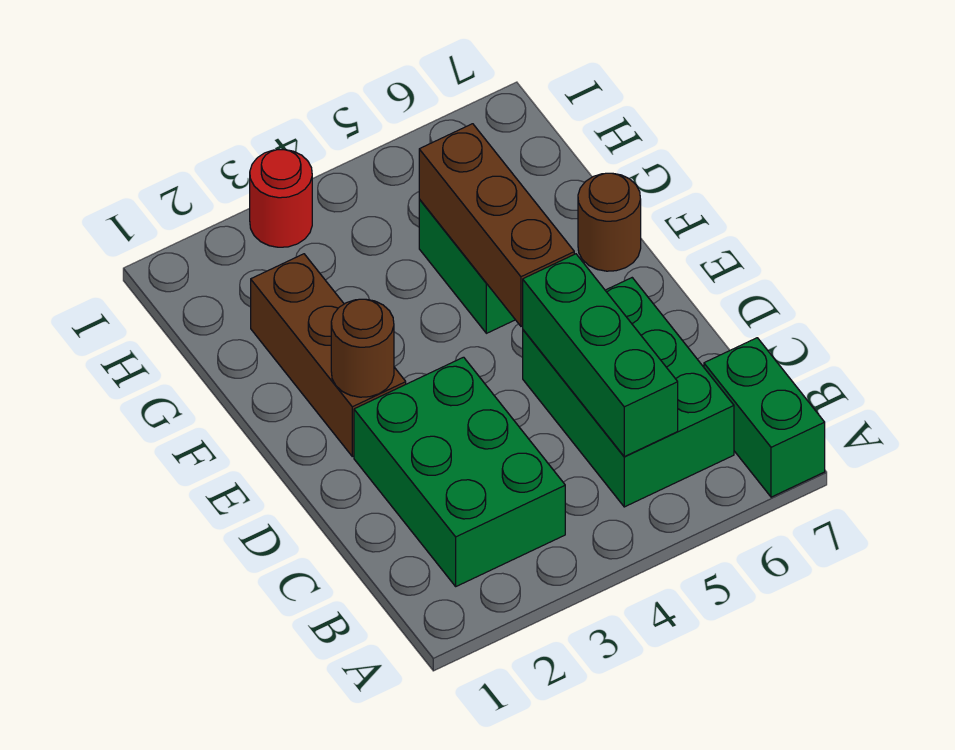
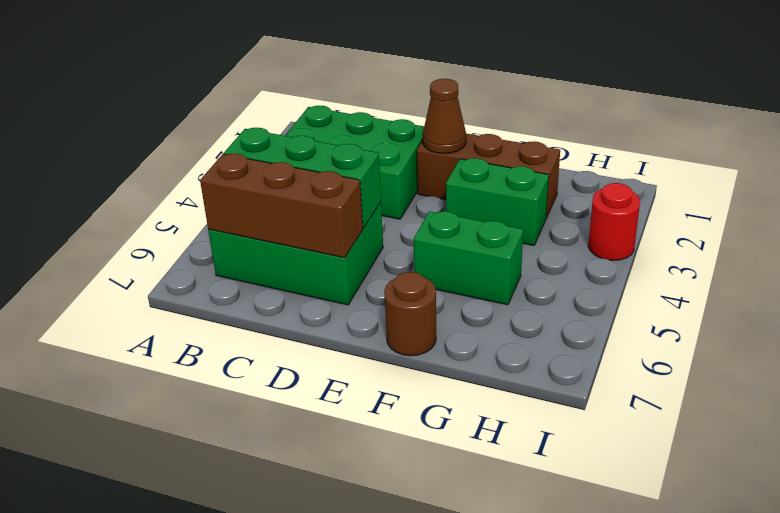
green 1x2 brick [704,338,825,497] -> green 1x2 brick moved to [446,158,549,245]
brown 1x1 round brick [331,299,394,397] -> brown 1x1 cone [423,79,466,154]
brown 1x3 brick [419,124,574,326] -> brown 1x3 brick moved to [200,154,363,258]

